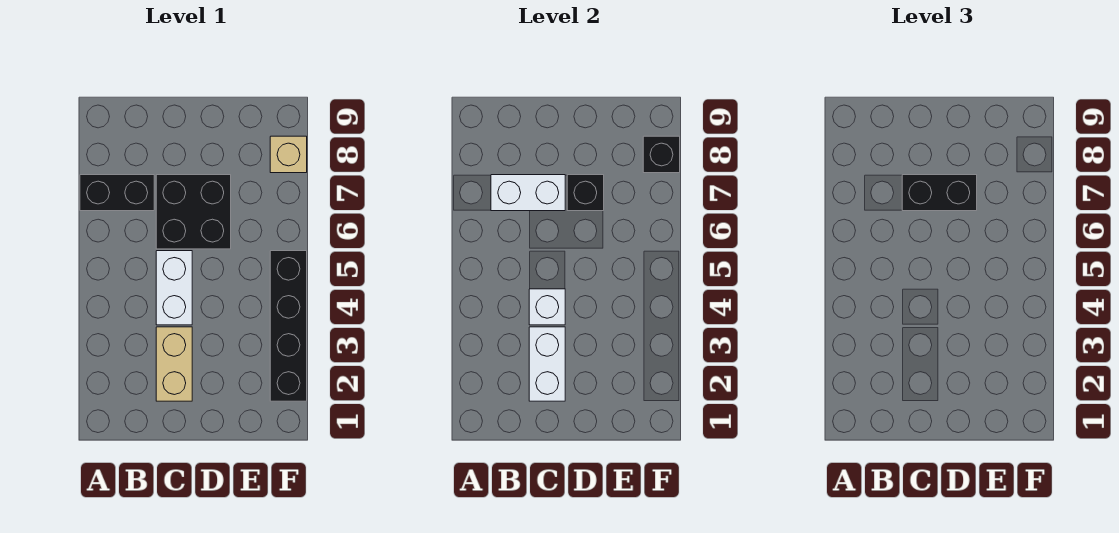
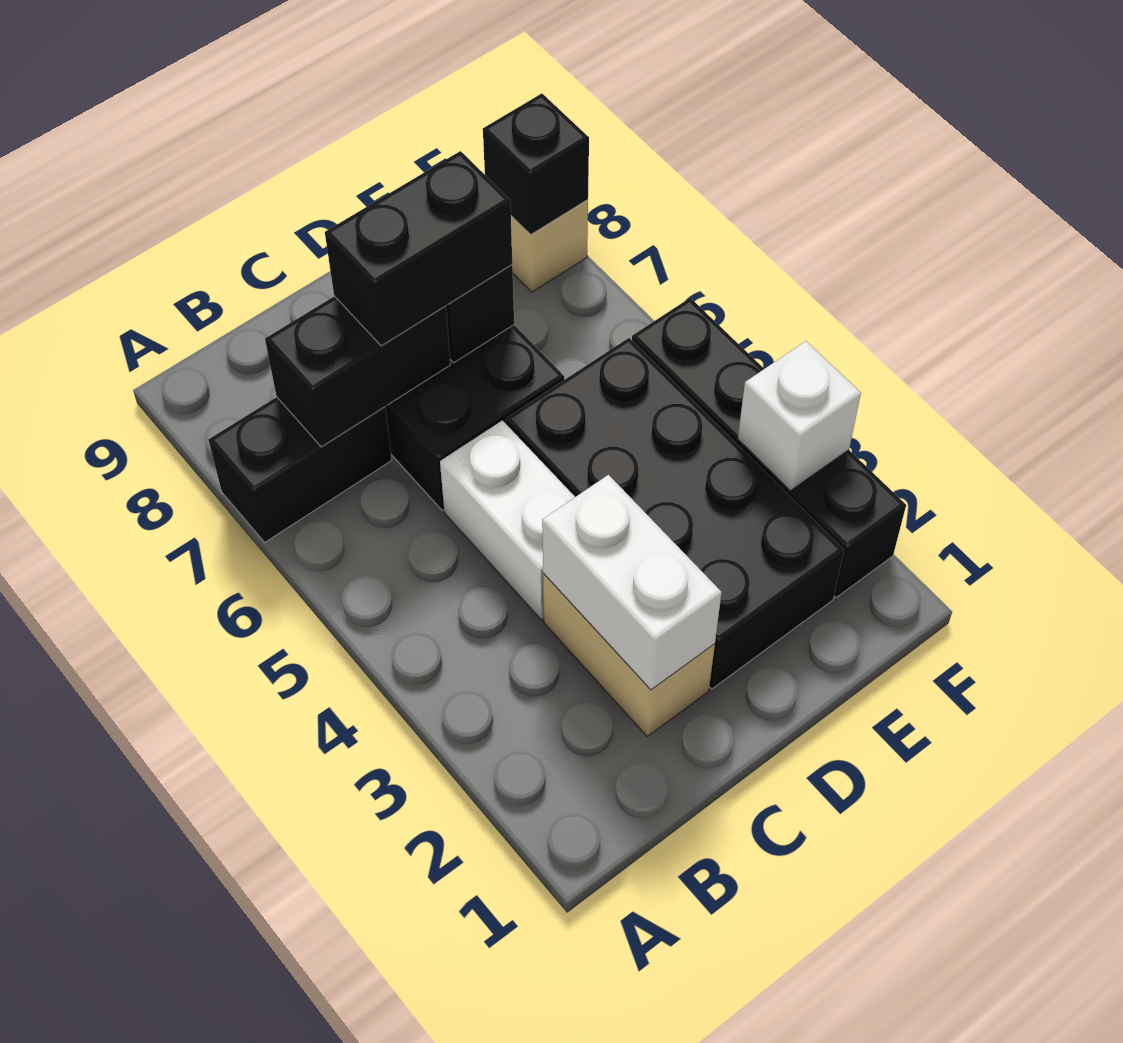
white 1x2 brick [491,175,565,211] -> black 1x2 brick [265,296,450,447]
white 1x1 brick [529,289,565,325] -> white 1x1 brick moved to [738,341,861,491]
none -> black 2x4 brick [506,338,844,689]

